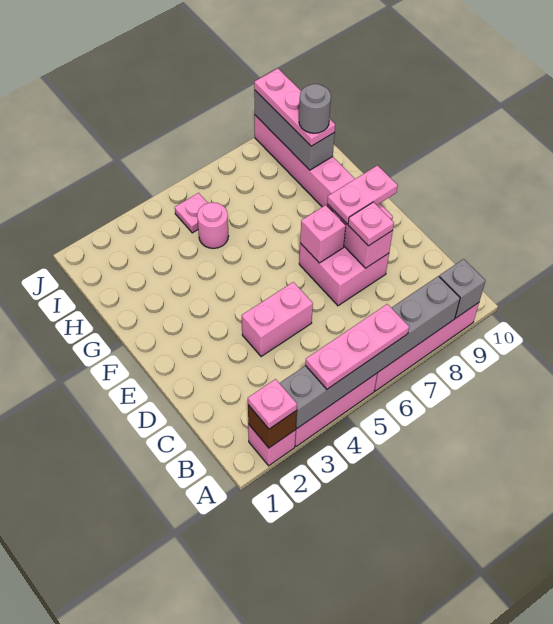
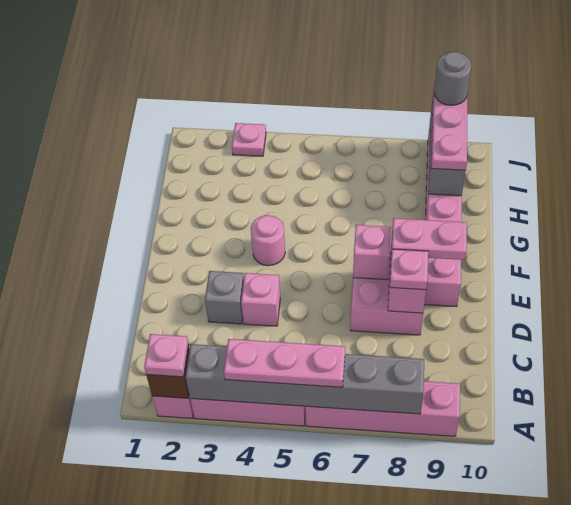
grey 1x1 brick [439,259,485,318] -> grey 1x1 brick moved to [205,271,244,324]
pink 1x2 brick [242,282,313,357] -> pink 1x1 brick [241,273,280,326]
pink 1x1 round brick [197,202,228,248] -> pink 1x1 round brick moved to [251,215,285,266]
grey 1x1 round brick [299,84,331,133] -> grey 1x1 round brick moved to [434,51,472,105]
pink 1x1 plate [175,193,207,233] -> pink 1x1 plate moved to [232,123,266,156]

